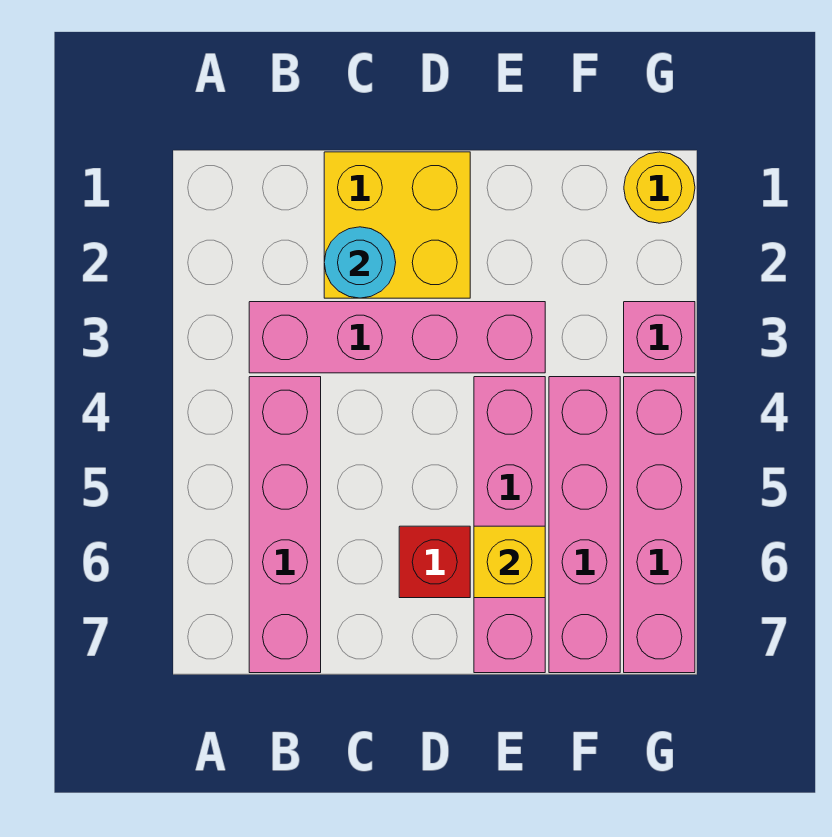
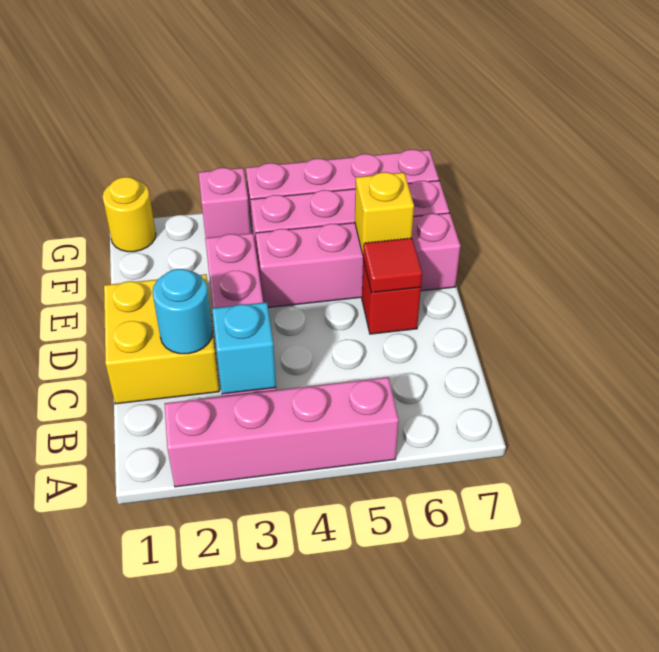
none -> cyan 1x1 brick [212,302,276,394]
pink 1x4 brick [249,377,321,673] -> pink 1x4 brick moved to [165,377,399,487]
none -> red 1x1 tile [363,238,422,293]

